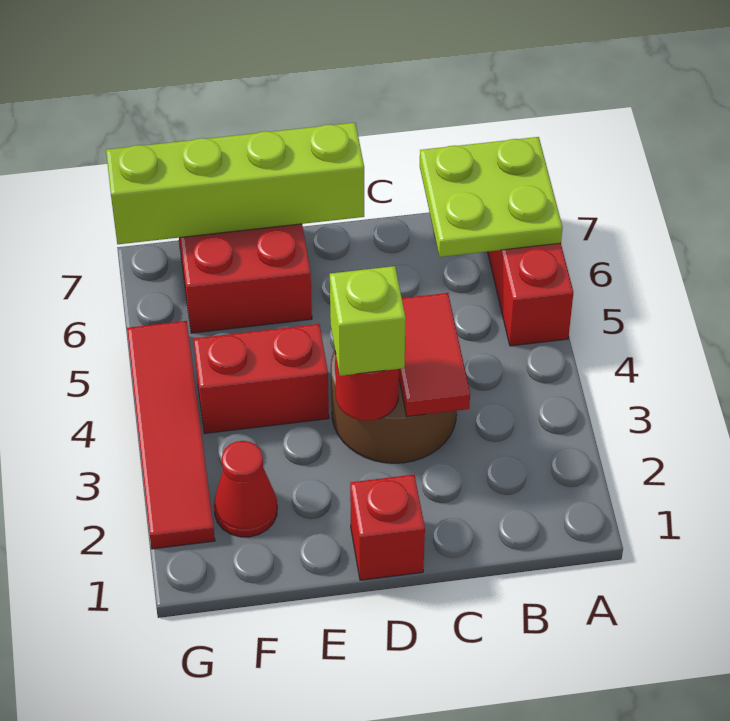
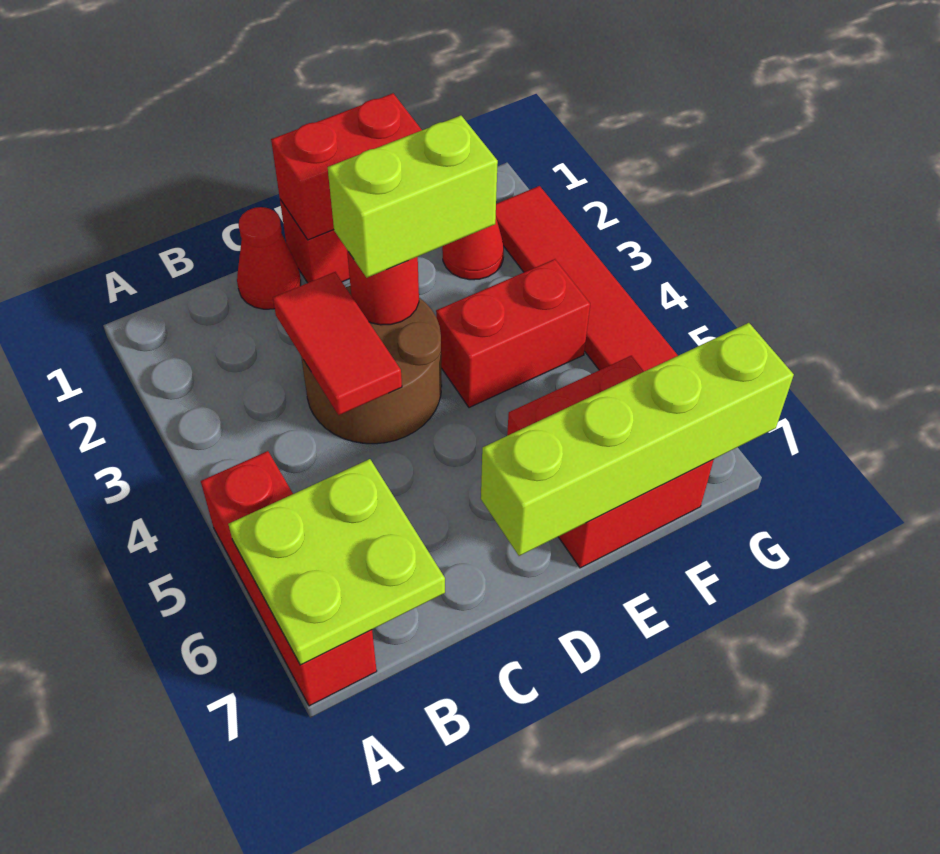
none -> red 1x1 cone [237,207,301,309]
none -> red 1x2 brick [271,93,422,240]
lime 1x1 brick [330,266,406,376] -> lime 1x2 brick [328,115,498,278]

